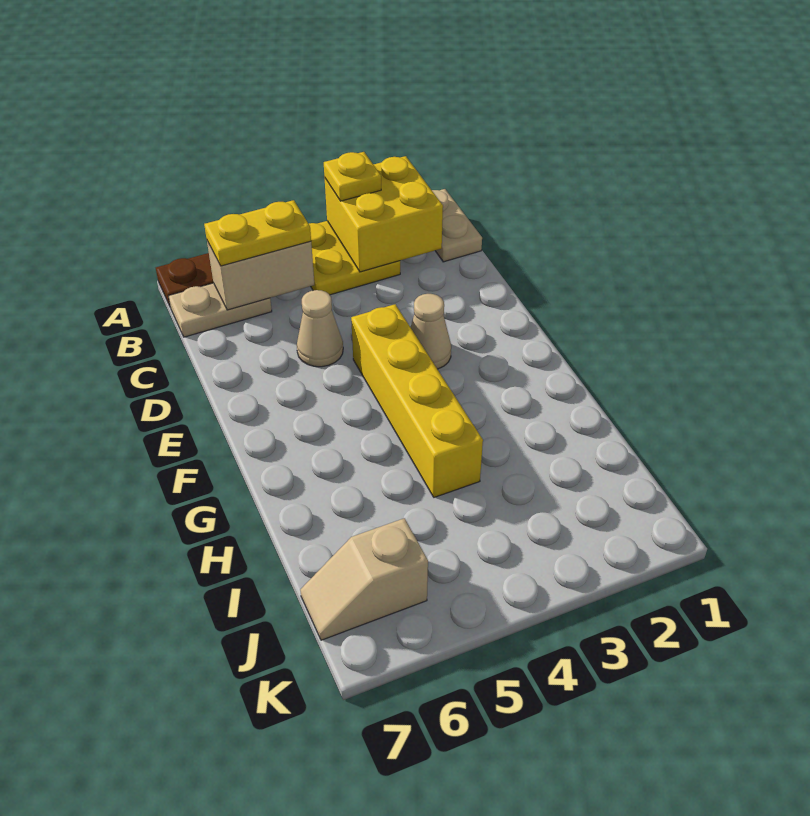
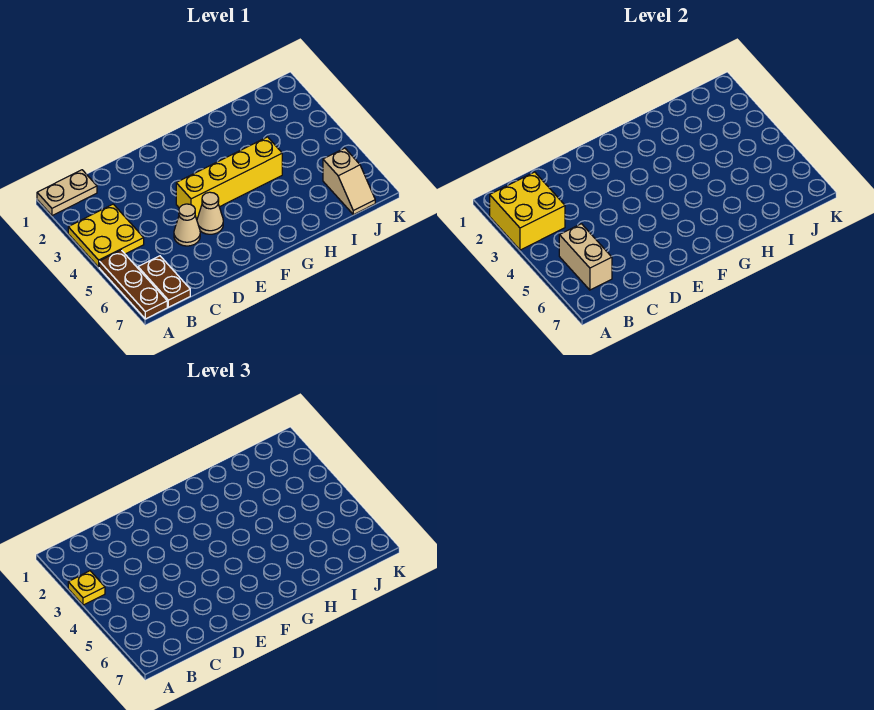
yellow 1x2 plate [204,200,311,266] -> none
tan 1x2 plate [168,283,272,337] -> brown 1x2 plate [138,256,190,307]
tan 1x1 cone [410,294,451,369] -> tan 1x1 cone moved to [197,192,223,234]

